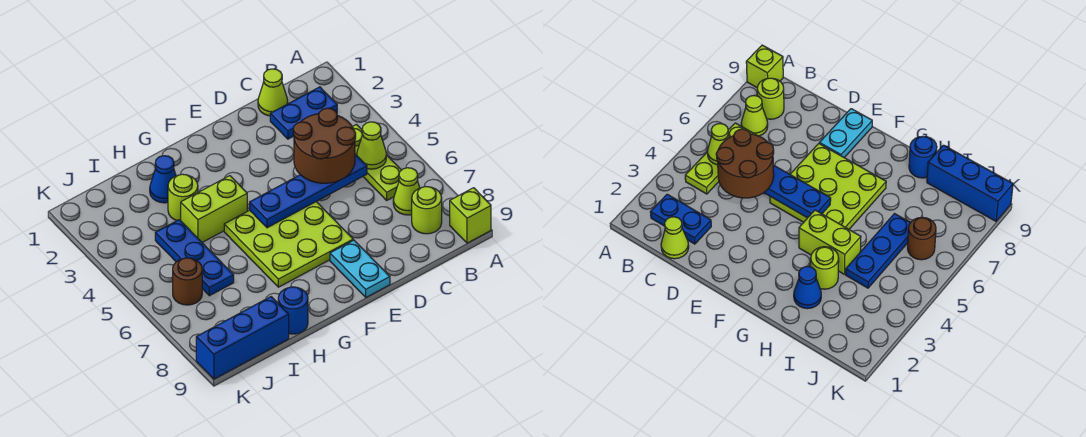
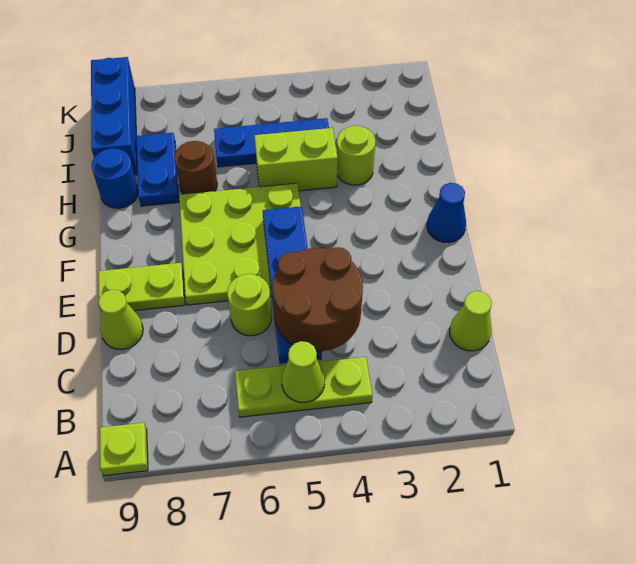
lime 1x1 brick [450,188,491,243] -> lime 1x1 plate [100,423,148,476]
blue 1x2 plate [270,87,337,139] -> blue 1x2 plate moved to [136,133,179,206]
lime 1x1 cone [393,168,420,215] -> lime 1x1 cone moved to [98,290,143,349]
lime 1x1 round brick [412,187,442,234] -> lime 1x1 round brick moved to [227,274,272,336]
cyan 1x2 plate [330,240,390,297] -> lime 1x2 plate [98,263,185,311]
lime 1x2 brick [181,176,247,242] -> lime 1x2 brick turned to [254,128,338,191]
blue 1x1 cone [150,156,176,203] -> blue 1x1 cone moved to [427,183,466,243]
brown 1x1 round brick [173,258,202,305] -> brown 1x1 round brick moved to [174,141,217,194]

